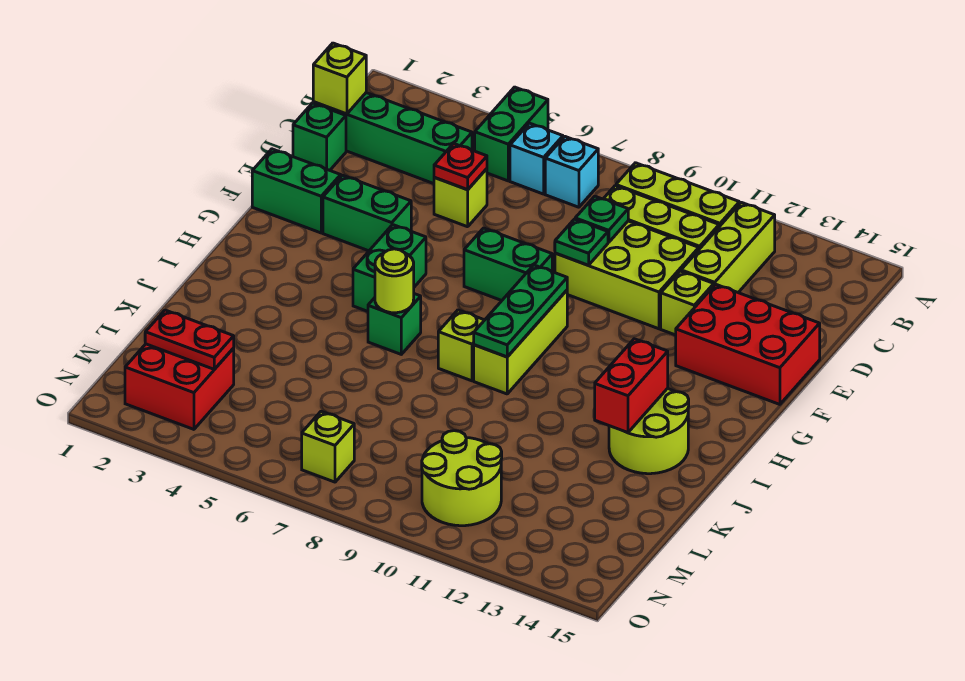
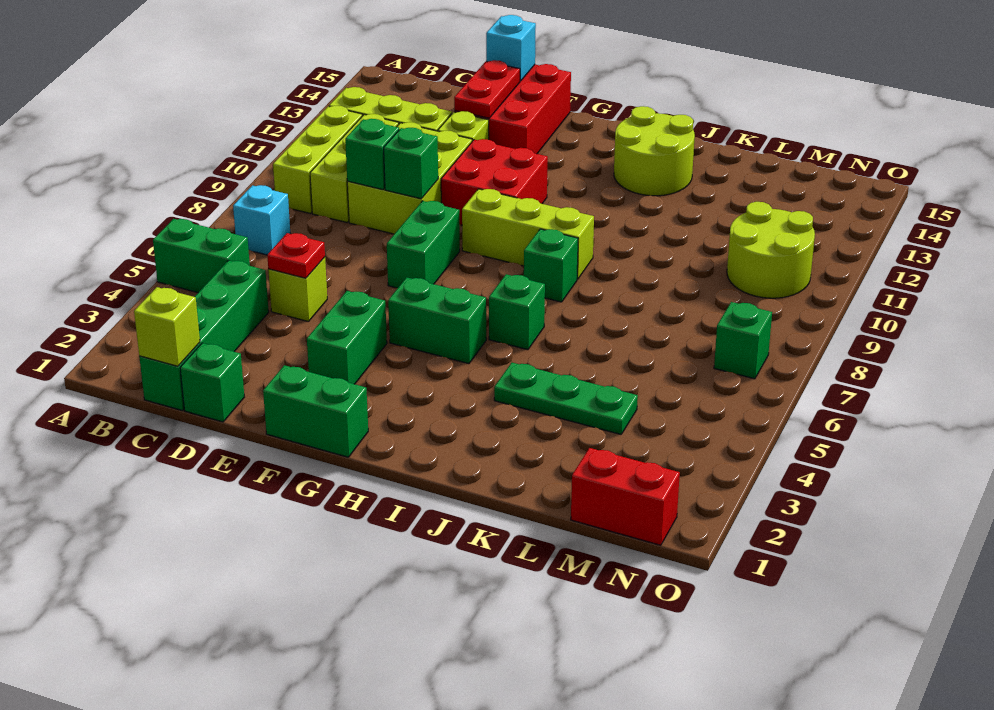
cyan 1x1 brick [510,123,563,194] -> cyan 1x1 brick moved to [486,15,536,81]
green 1x1 plate [575,196,628,242] -> green 1x1 brick [345,119,399,190]
green 1x1 plate [555,219,608,265] -> green 1x1 brick [384,128,438,199]
green 1x2 brick [252,149,341,233] -> green 1x2 brick turned to [263,365,368,457]
green 1x3 plate [474,265,567,357] -> green 1x3 plate moved to [494,363,638,434]
lime 1x1 round brick [375,249,414,313] -> none
lime 1x1 brick [438,310,484,381] -> green 1x1 brick [524,229,578,302]
red 1x2 brick [595,339,668,433] -> red 1x2 brick moved to [571,448,680,545]
red 2x2 brick [125,344,234,429] -> red 2x2 brick moved to [441,139,548,225]
red 1x2 plate [145,310,234,369] -> red 1x2 plate moved to [454,60,520,118]
lime 1x1 brick [302,411,354,482] -> green 1x1 brick [714,302,772,379]

